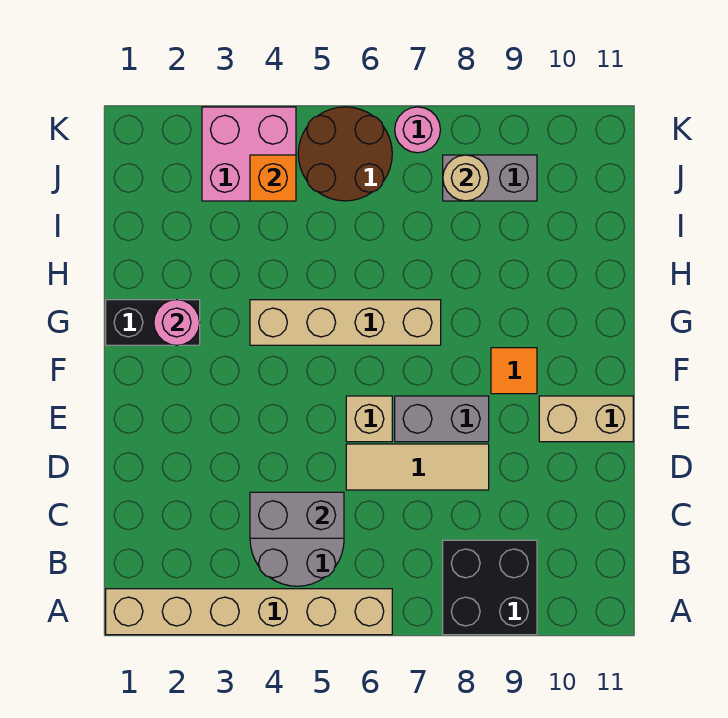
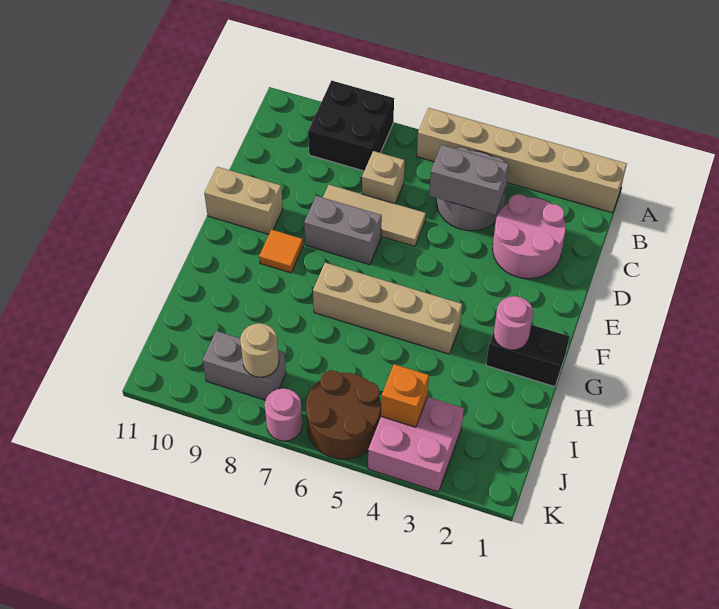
none -> pink 2x2 round brick [492,194,566,279]
tan 1x1 brick [346,396,392,442] -> tan 1x1 brick moved to [362,151,405,204]

